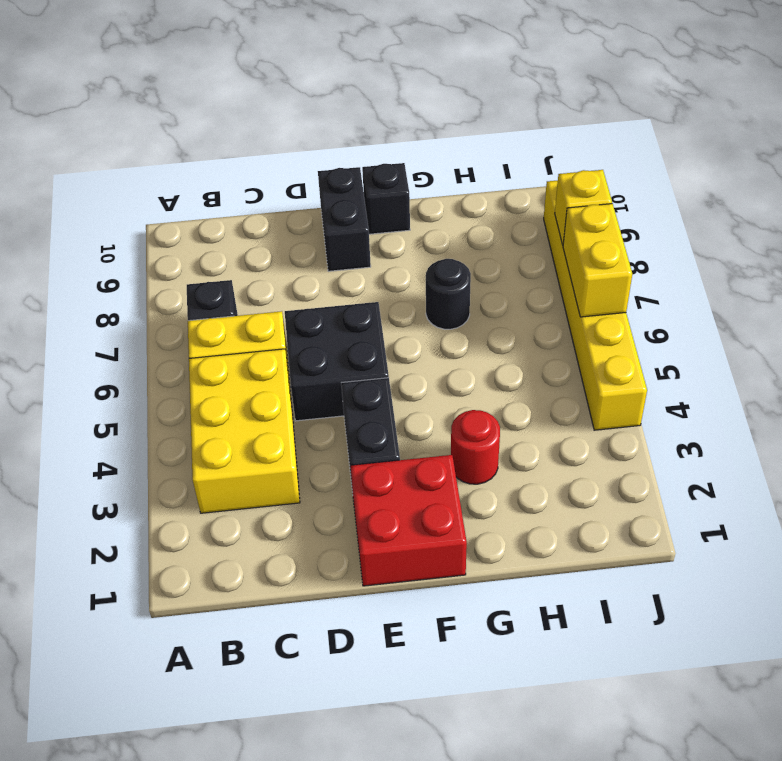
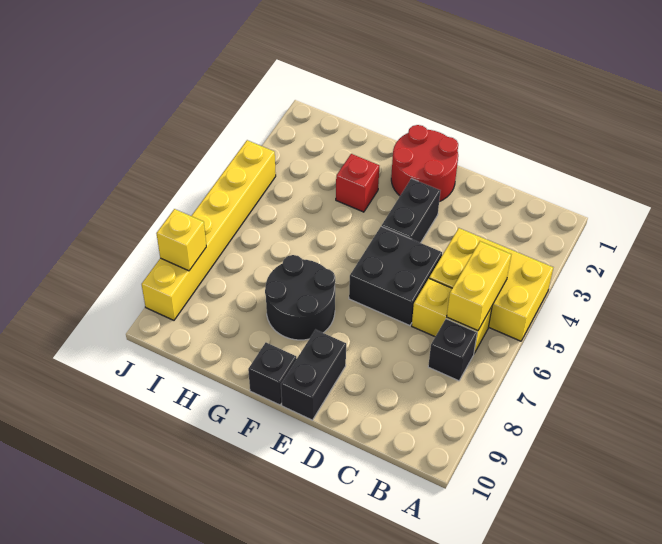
yellow 2x3 brick [189,349,300,513] -> yellow 2x3 brick turned to [429,228,553,341]
red 2x2 brick [350,455,467,586] -> red 2x2 round brick [391,125,458,202]
red 1x1 round brick [451,410,500,484] -> red 1x1 brick [336,154,379,212]
black 1x1 round brick [426,259,471,329] -> black 2x2 round brick [265,255,335,340]
yellow 1x2 brick [563,204,632,317] -> yellow 1x2 brick moved to [447,241,511,331]

